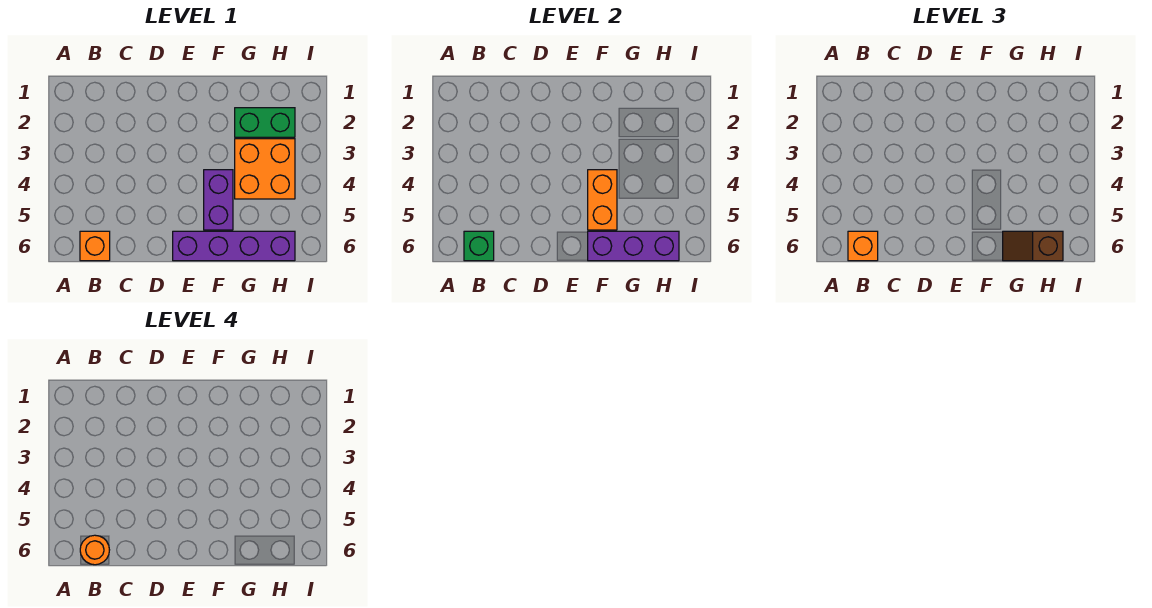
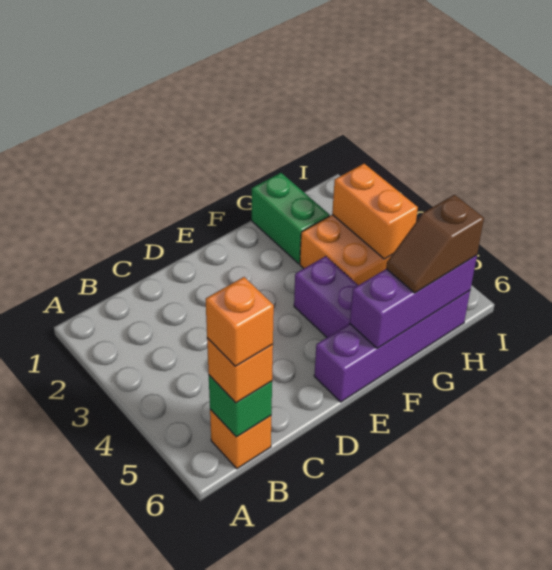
orange 1x1 round brick [80,535,109,565] -> orange 1x1 brick [206,277,274,366]
orange 1x2 brick [588,170,617,230] -> orange 1x2 brick moved to [332,164,418,259]
green 1x2 brick [235,108,295,137] -> green 1x2 brick turned to [252,173,329,264]

